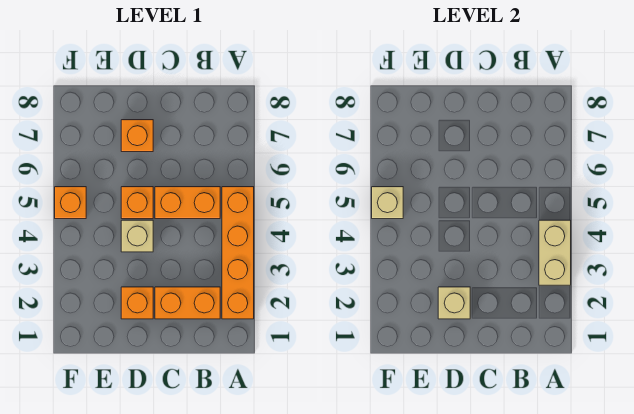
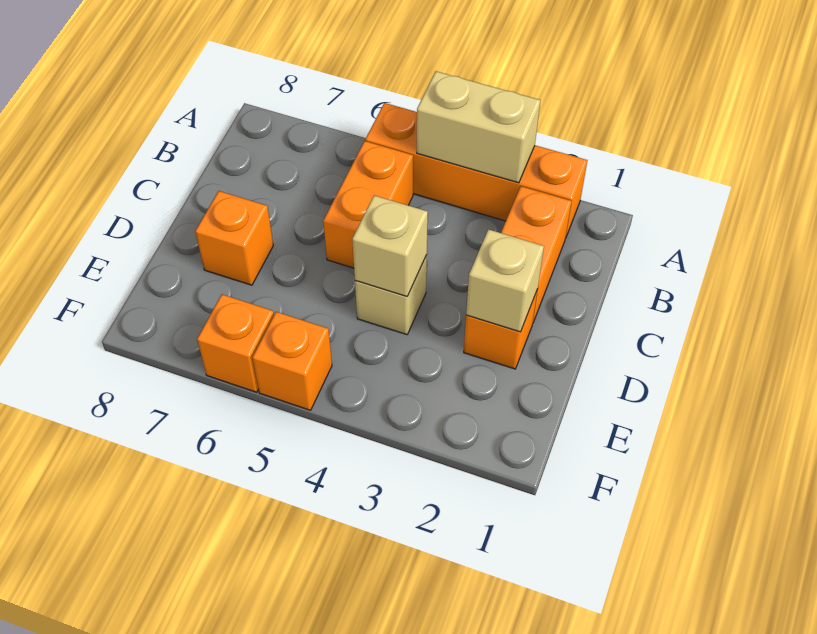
orange 1x1 brick [121,187,153,219] -> orange 1x1 brick moved to [197,294,274,392]
tan 1x1 brick [372,187,403,219] -> tan 1x1 brick moved to [352,195,428,297]

